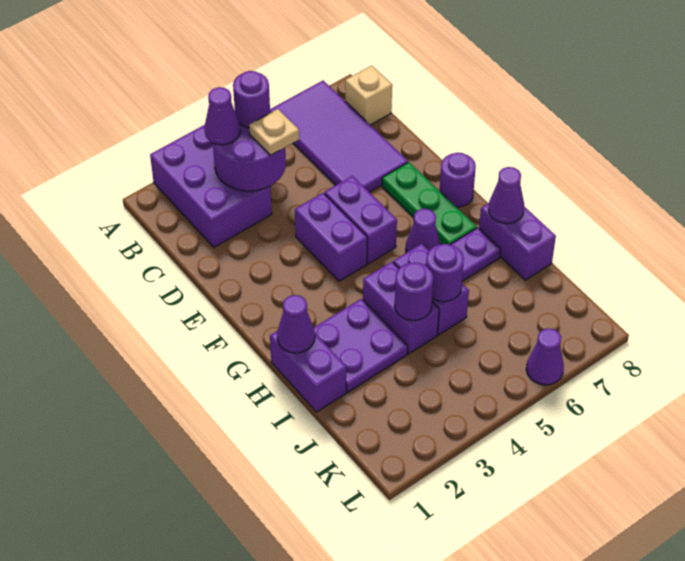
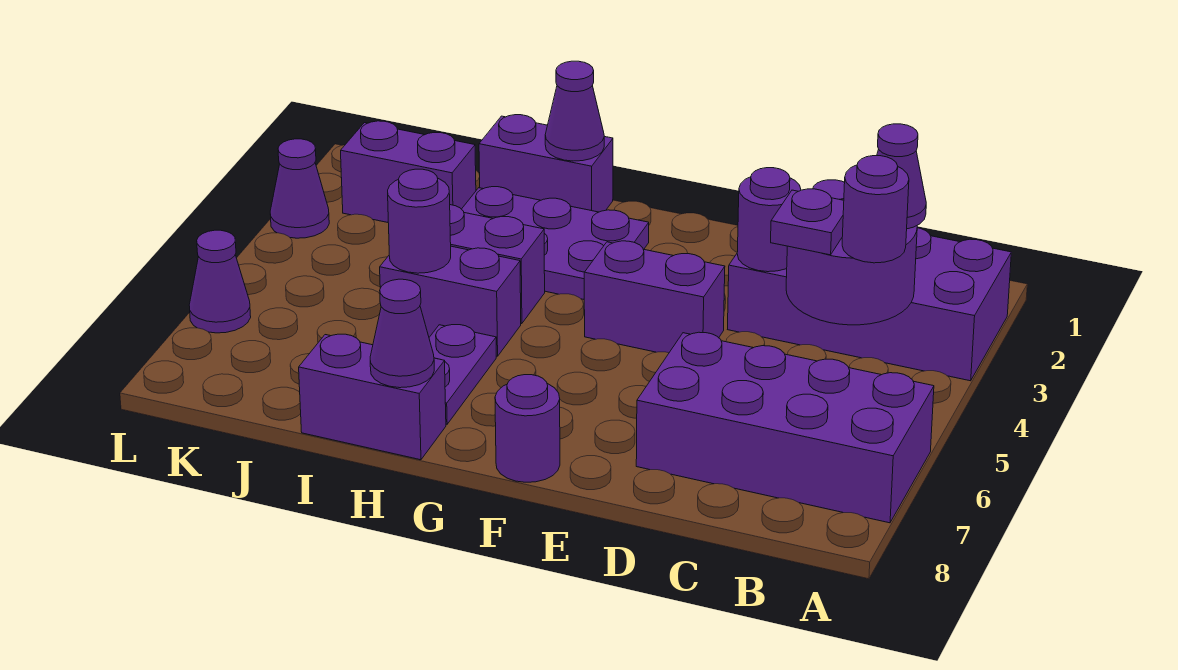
purple 2x3 brick [150,125,272,247] -> purple 2x4 brick [728,228,1011,381]
purple 2x4 tile [270,81,408,192] -> purple 2x4 brick [636,332,934,523]
tan 1x1 brick [345,66,392,125] -> none
tan 1x1 plate [249,109,299,155] -> purple 1x1 plate [771,189,844,255]
purple 1x2 brick [325,176,397,264] -> purple 1x2 brick moved to [341,121,476,222]
green 1x3 plate [382,162,477,244] -> none
purple 1x1 cone [406,209,440,253] -> purple 1x1 cone moved to [270,139,329,238]
purple 2x2 plate [314,299,408,392] -> purple 2x3 plate [462,187,649,299]
purple 1x1 round brick [395,262,433,320] -> purple 1x1 round brick moved to [737,168,801,272]

